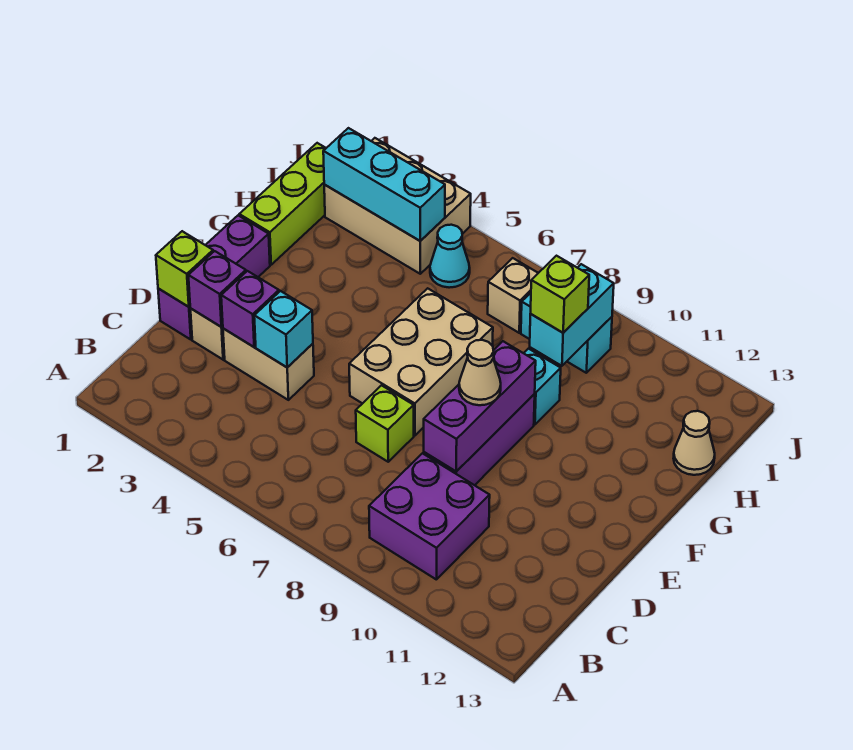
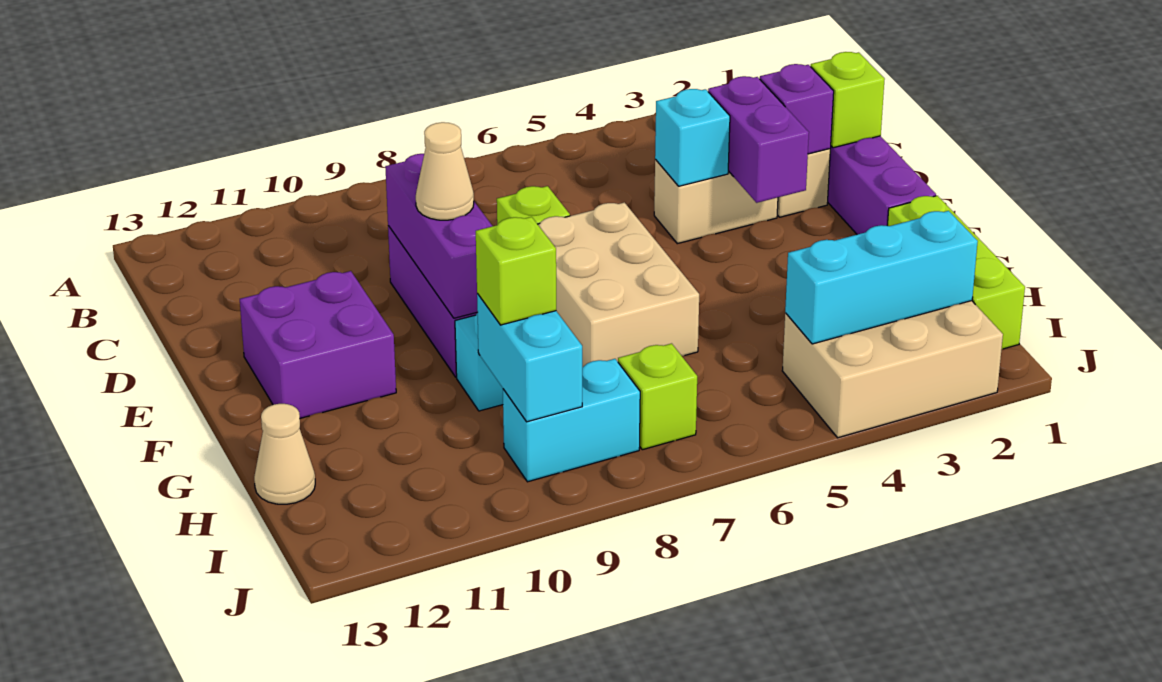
purple 2x2 brick [369,453,490,579] -> purple 2x2 brick moved to [240,271,396,418]
purple 1x1 brick [221,271,279,347] -> purple 1x2 brick [708,76,809,203]
cyan 1x1 cone [430,225,470,288] -> none
tan 1x1 brick [488,258,538,333] -> lime 1x1 brick [618,344,697,450]

